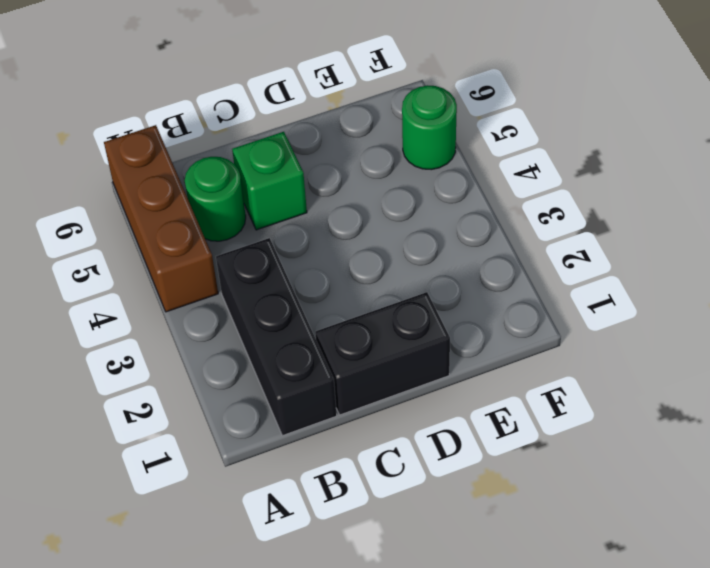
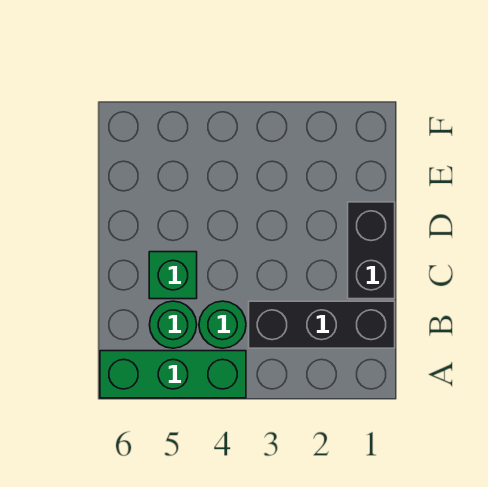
brown 1x3 brick [104,125,218,312] -> green 1x3 brick [100,351,246,398]
green 1x1 round brick [402,86,457,170] -> green 1x1 round brick moved to [199,301,246,348]

